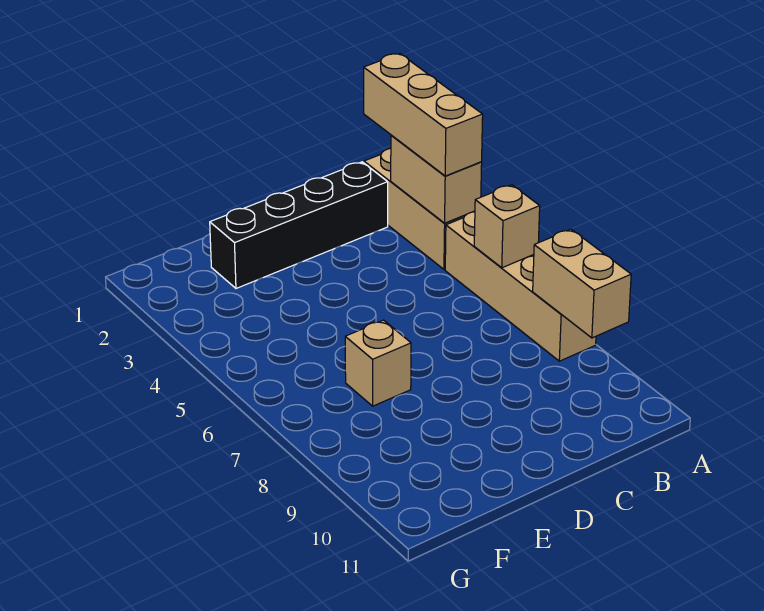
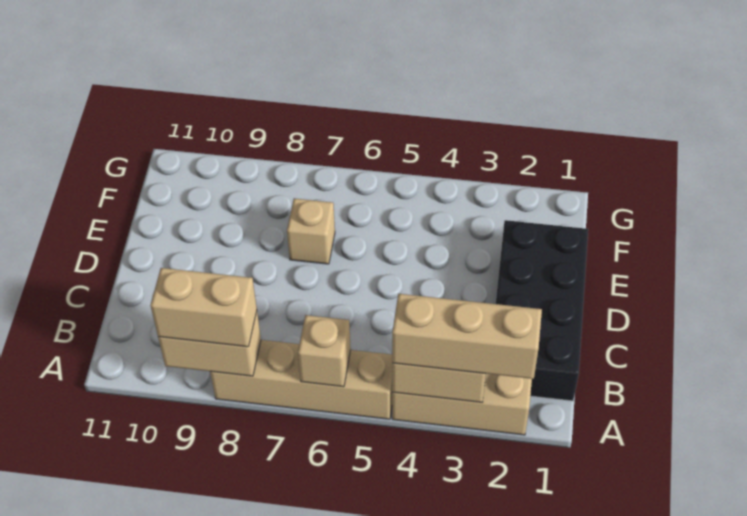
none -> tan 1x2 brick [150,268,257,347]
black 1x4 brick [210,162,388,288] -> black 2x4 brick [496,220,588,401]

